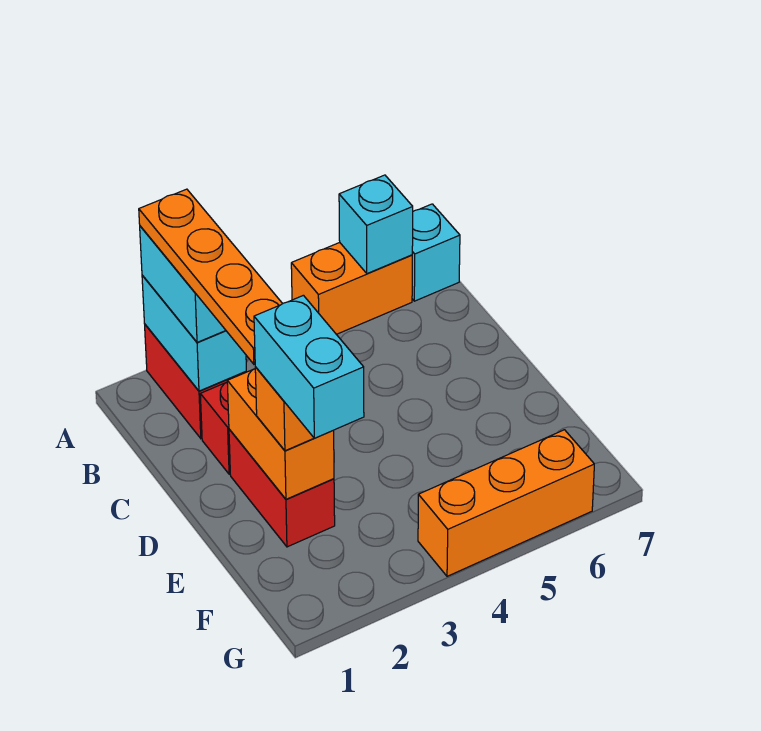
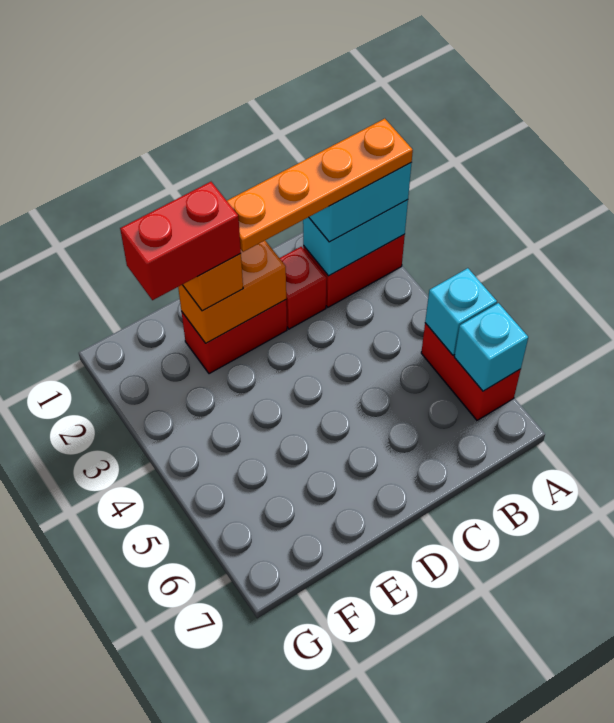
orange 1x2 brick [291,243,412,334] -> red 1x2 brick [421,323,521,420]
cyan 1x1 brick [412,204,460,301] -> cyan 1x1 brick moved to [425,268,497,355]
cyan 1x2 brick [254,295,364,438] -> red 1x2 brick [120,182,241,300]
orange 1x3 brick [418,430,594,576] -> none

